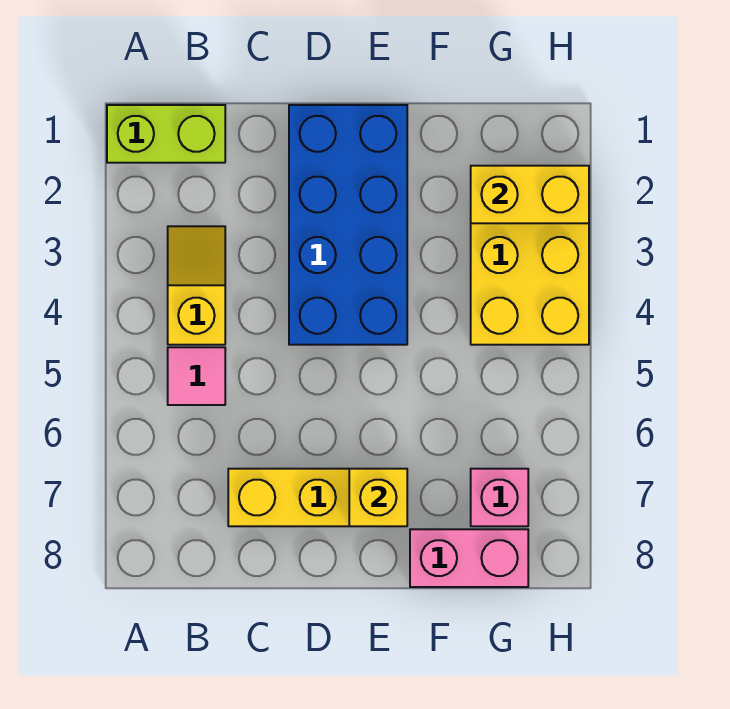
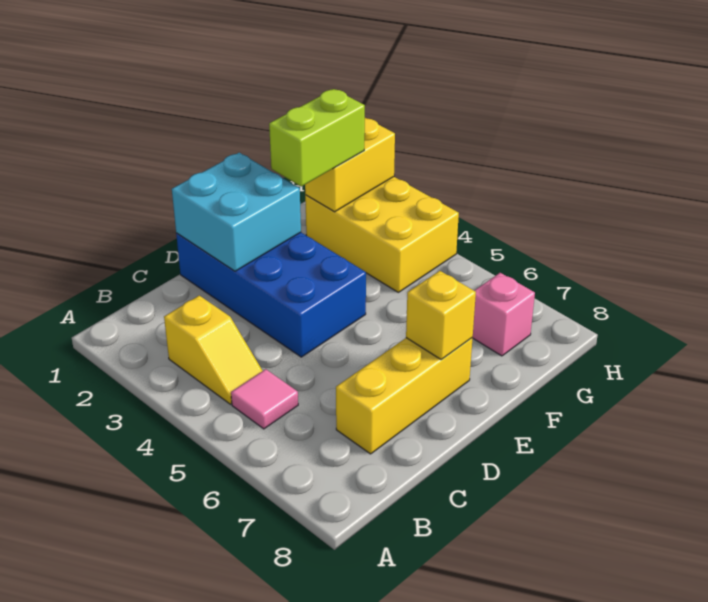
lime 1x2 brick [107,105,225,163] -> lime 1x2 brick moved to [269,89,365,186]
yellow 1x2 slope [168,226,225,345] -> yellow 1x2 slope turned to [164,296,262,404]
none -> cyan 2x2 brick [172,153,301,271]
pink 1x2 brick [410,529,528,587] -> none

